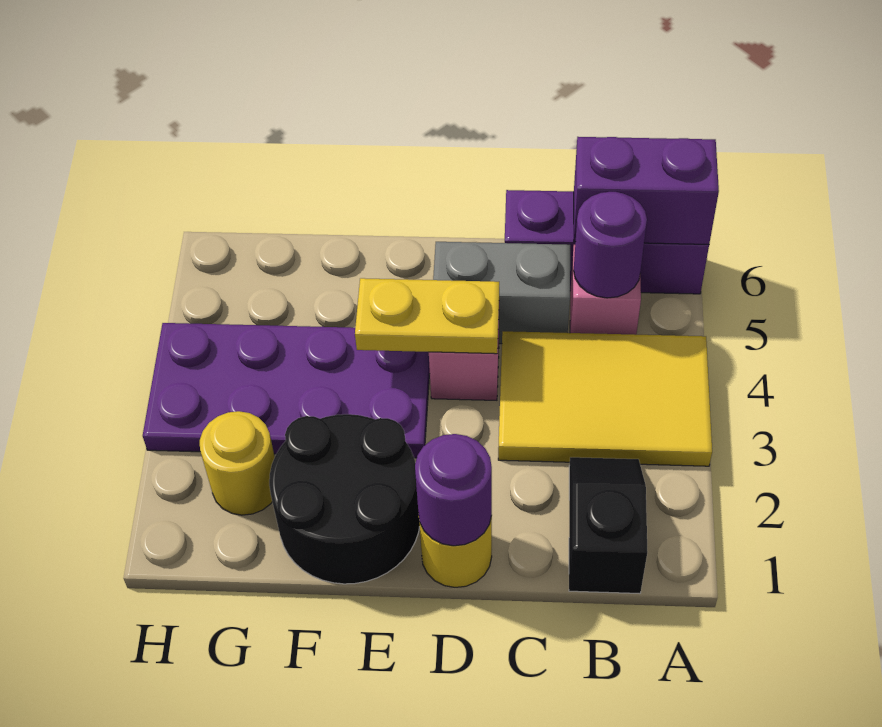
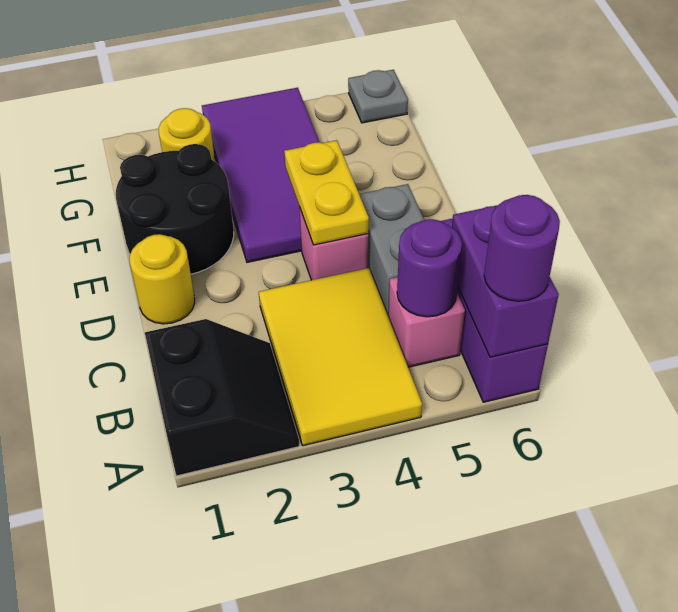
black 1x2 slope [569,457,647,594] -> black 2x2 slope [145,319,299,476]
purple 1x1 round brick [415,434,492,546] -> purple 1x1 round brick moved to [484,195,560,301]
purple 2x4 plate [143,323,430,458] -> purple 2x4 tile [202,88,319,262]
none -> grey 1x1 plate [348,70,408,123]

